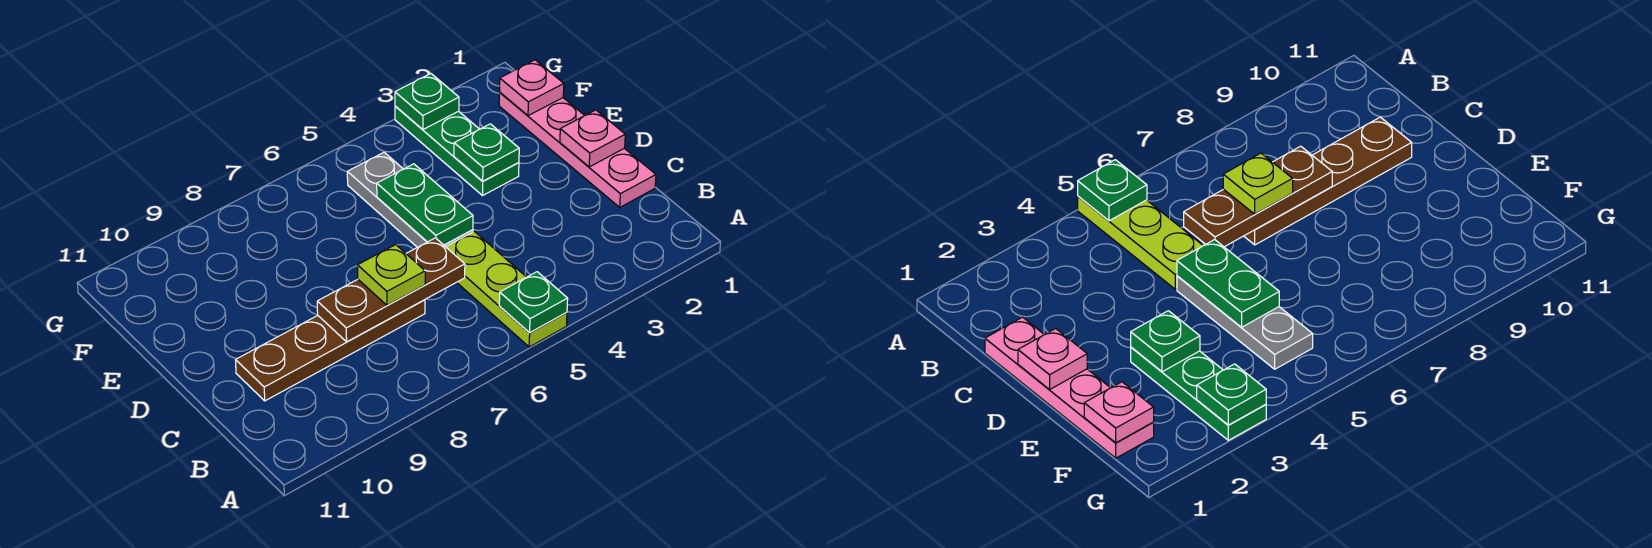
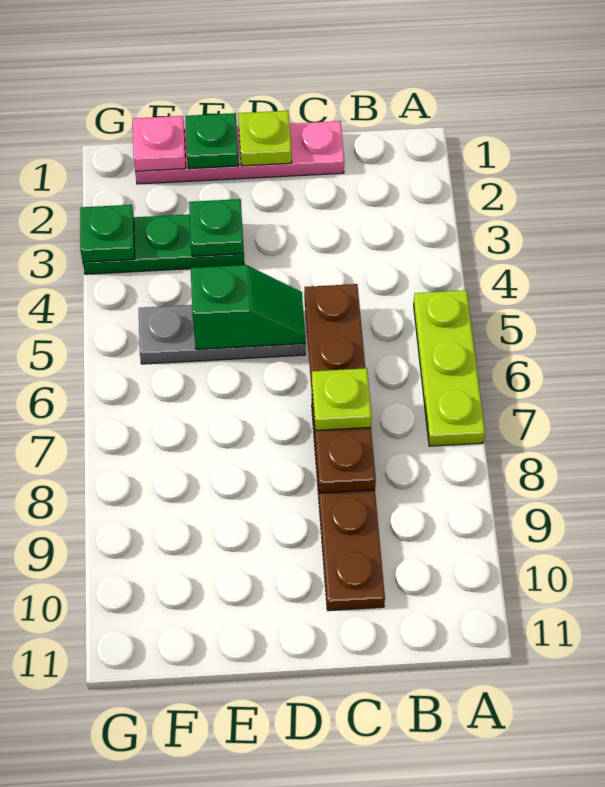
lime 1x3 plate [446,231,567,347] -> lime 1x3 plate turned to [414,290,485,446]
green 1x1 plate [499,272,568,333] -> green 1x1 plate moved to [186,113,239,169]
brown 1x3 plate [317,238,465,342] -> brown 1x4 plate [304,284,376,493]
pink 1x1 plate [560,110,625,167] -> lime 1x1 plate [238,111,292,166]
green 1x2 plate [377,164,473,245] -> green 1x2 slope [191,265,305,349]

